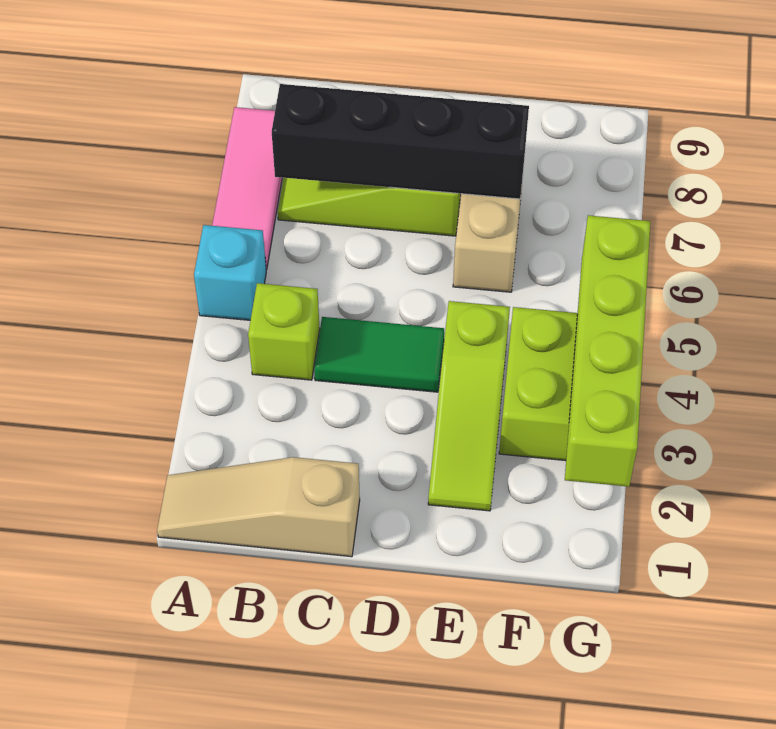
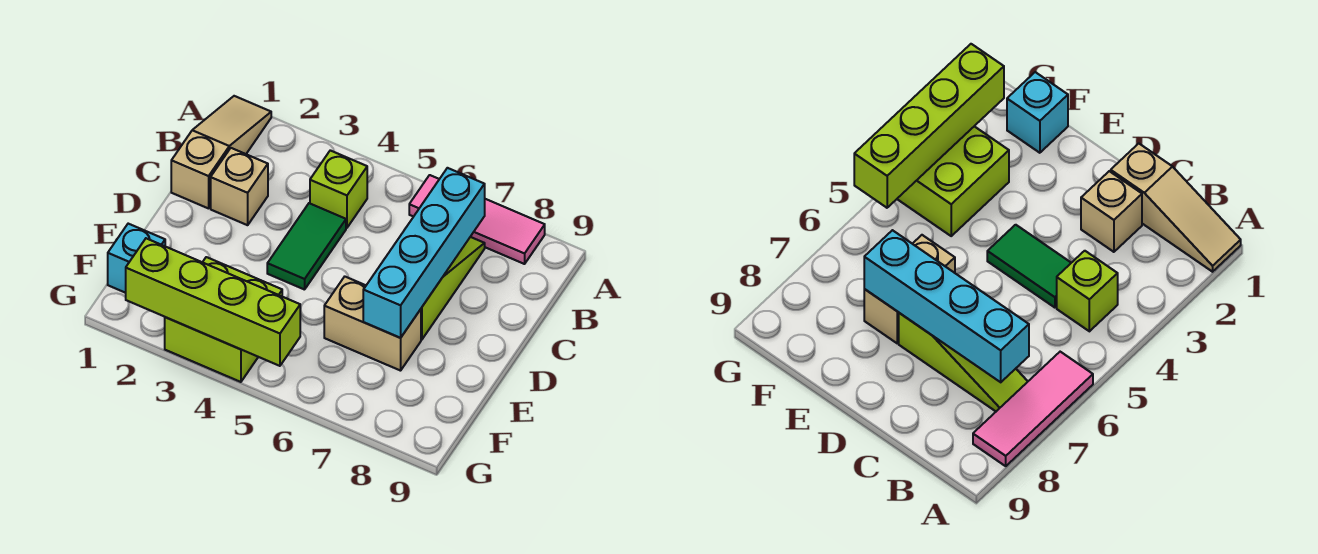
cyan 1x1 brick [194,225,266,320] -> cyan 1x1 brick moved to [108,224,165,293]
black 1x4 brick [272,84,529,199] -> cyan 1x4 brick [363,168,485,338]
none -> tan 1x1 brick [211,148,268,225]
lime 1x3 slope [428,301,510,511] -> none

